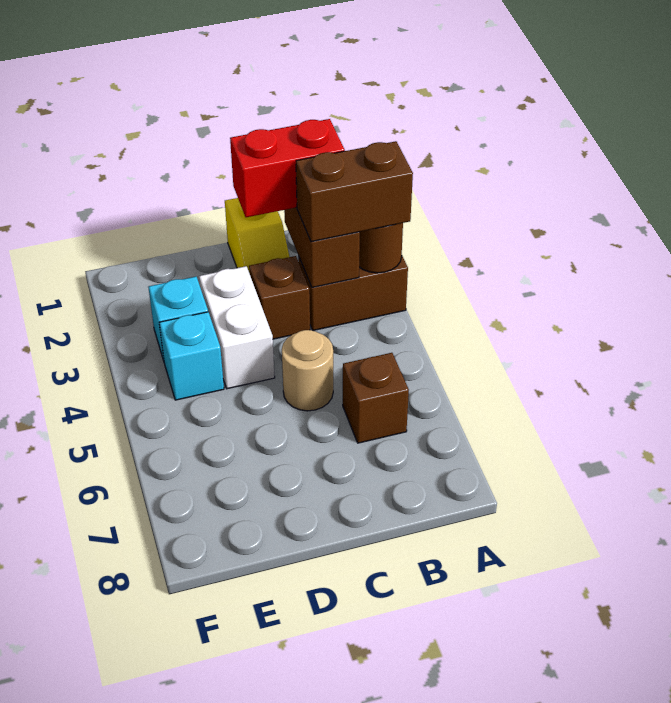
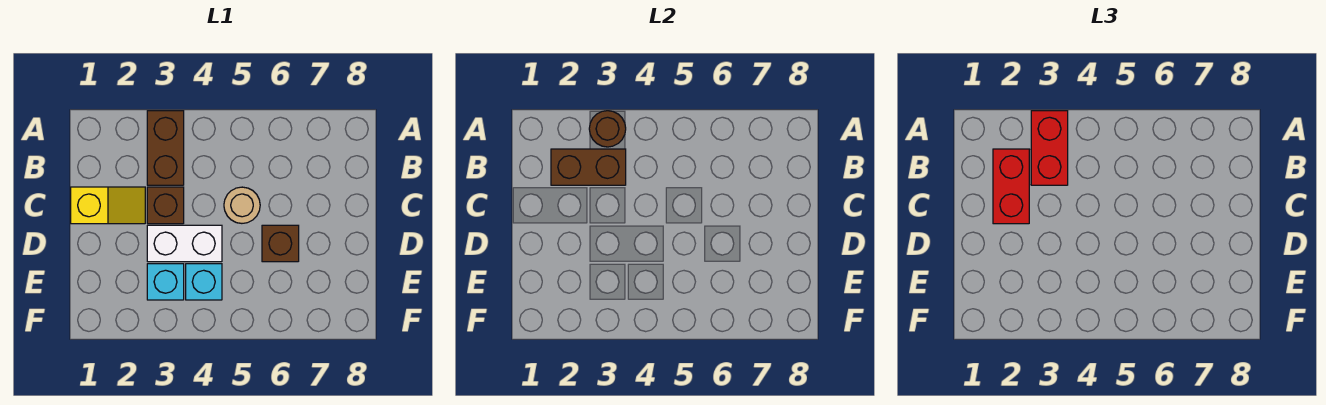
brown 1x2 brick [296,141,413,242] -> red 1x2 brick [1031,111,1068,185]
brown 1x1 brick [343,353,409,443] -> brown 1x1 brick moved to [262,225,299,262]

